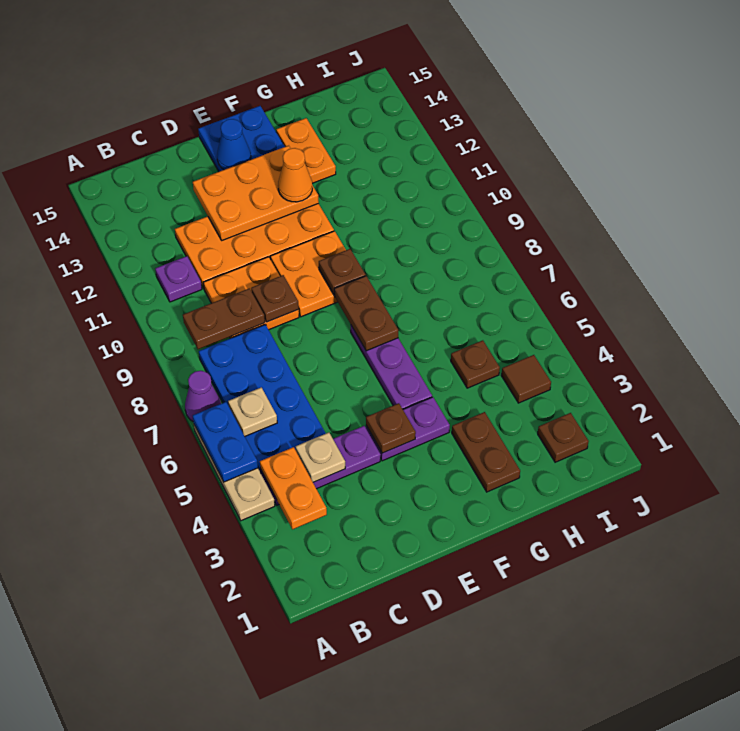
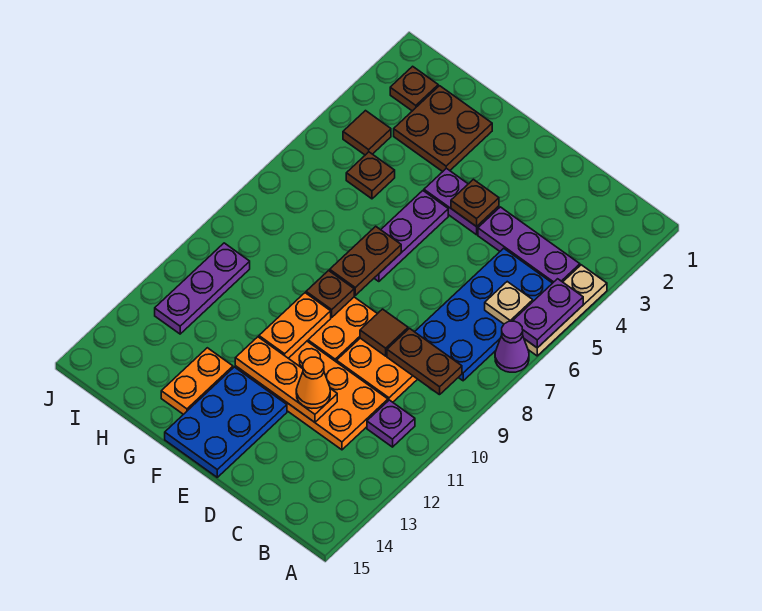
blue 1x2 plate [193,402,258,482] -> purple 1x2 plate [513,279,583,348]
orange 1x2 plate [260,447,327,529] -> orange 1x2 plate moved to [259,293,331,358]
tan 1x1 plate [296,433,345,482] -> none
brown 1x1 plate [251,275,299,322] -> brown 1x1 tile [360,309,408,356]
orange 2x3 plate [193,146,319,240] -> orange 1x3 plate [235,337,337,422]
blue 1x1 cone [217,119,251,170] -> none
orange 1x1 cone [278,148,312,202] -> orange 1x1 cone moved to [296,357,330,408]
brown 1x2 plate [452,412,520,492] -> brown 2x2 plate [394,86,492,172]
none -> purple 1x3 plate [155,243,250,334]

